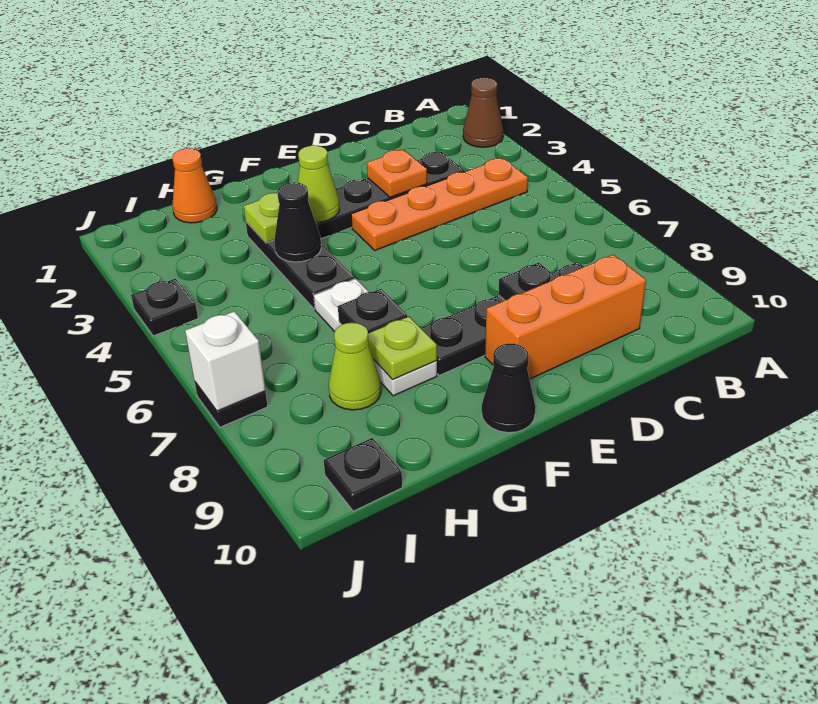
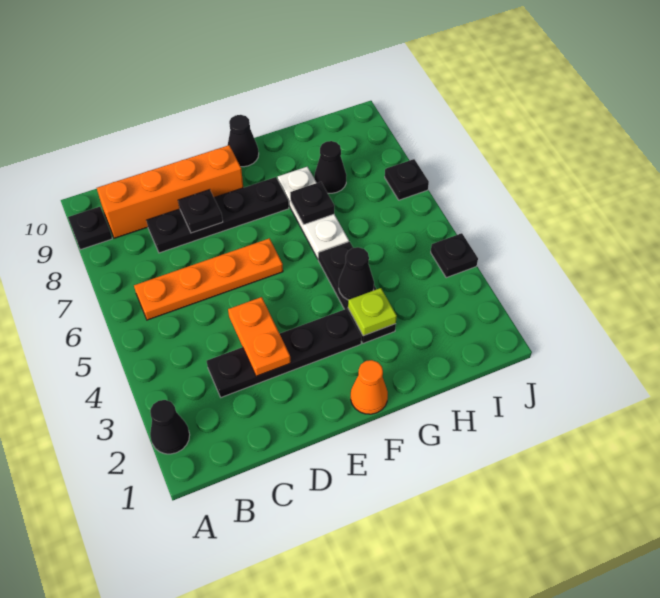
brown 1x1 cone [463,77,503,147] -> black 1x1 cone [150,400,190,454]
orange 1x4 plate [351,158,528,250] -> orange 1x4 plate moved to [134,238,283,320]
orange 1x3 brick [485,255,646,379] -> orange 1x4 brick [97,145,243,238]
orange 1x1 plate [367,150,427,197] -> orange 1x2 plate [228,297,291,376]
lime 1x1 cone [298,145,340,222] -> none
lime 1x1 plate [368,317,437,379] -> none
orange 1x1 cone [172,148,217,223] -> orange 1x1 cone moved to [351,360,388,414]
lime 1x1 cone [329,323,381,410] -> black 1x1 cone [314,141,346,193]
black 1x1 plate [324,438,402,511] -> black 1x1 plate moved to [68,207,112,250]
white 1x1 brick [185,311,265,411] -> none

